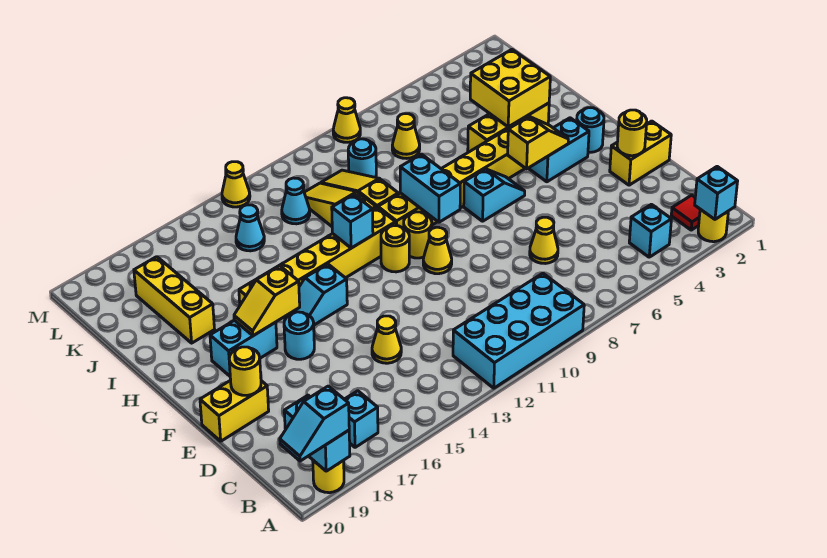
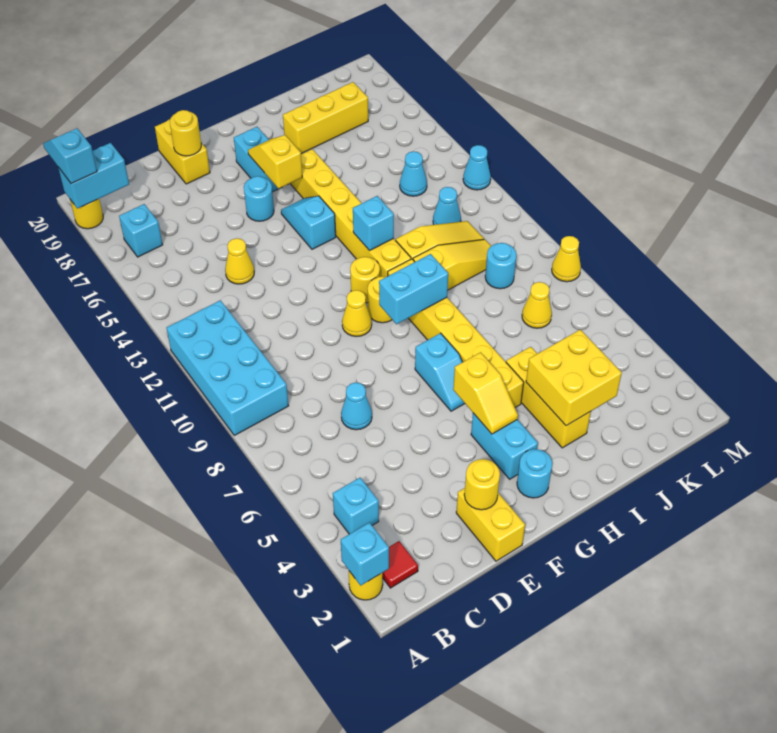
yellow 1x1 cone [530,217,558,264] -> cyan 1x1 cone [341,382,372,430]
yellow 1x1 cone [222,162,250,207] -> cyan 1x1 cone [463,145,491,190]

